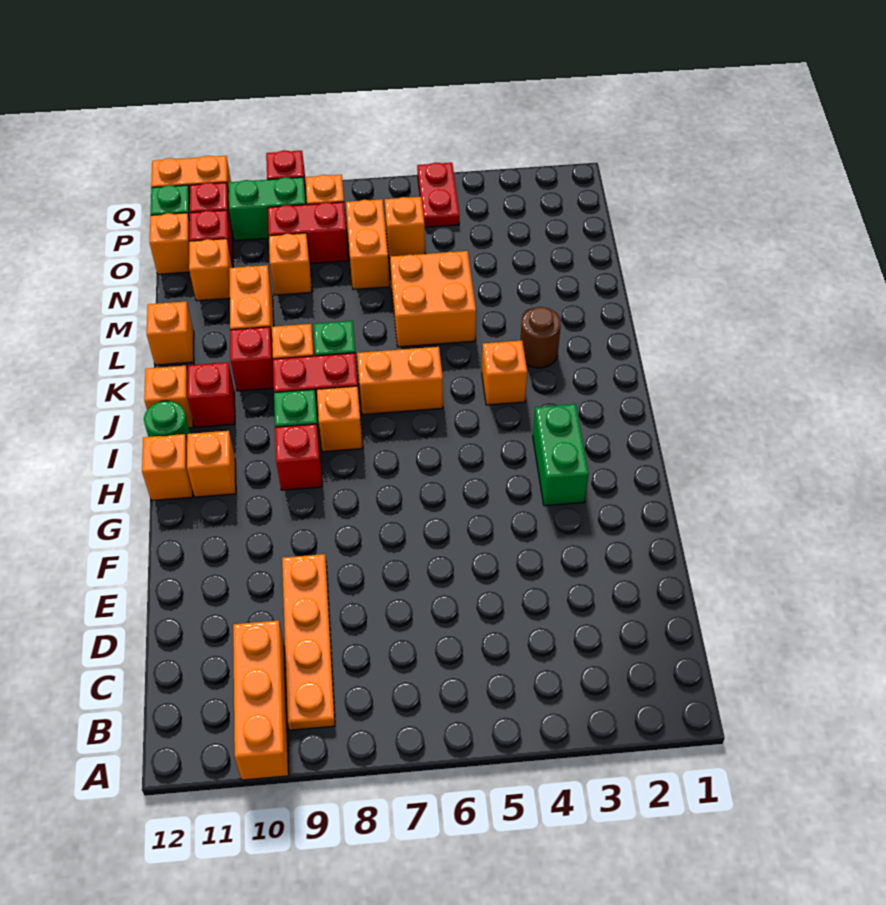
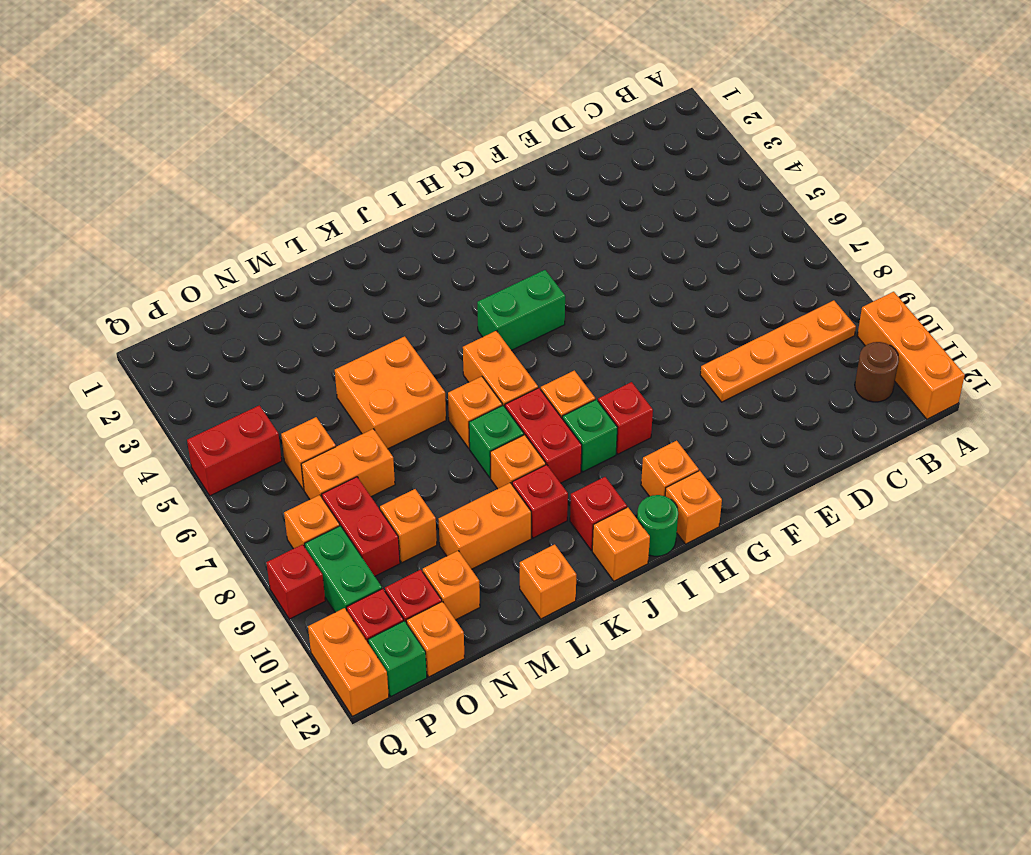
orange 1x3 brick [233,620,289,780] -> orange 1x3 brick turned to [857,292,965,419]
green 1x2 brick [533,404,589,506] -> green 1x2 brick moved to [477,270,565,350]
orange 1x1 brick [482,341,527,405] -> orange 1x1 brick moved to [448,376,502,448]
brown 1x1 round brick [520,307,561,368] -> brown 1x1 round brick moved to [855,342,899,402]
red 1x2 plate [417,163,459,227] -> red 1x2 brick [187,405,282,496]

